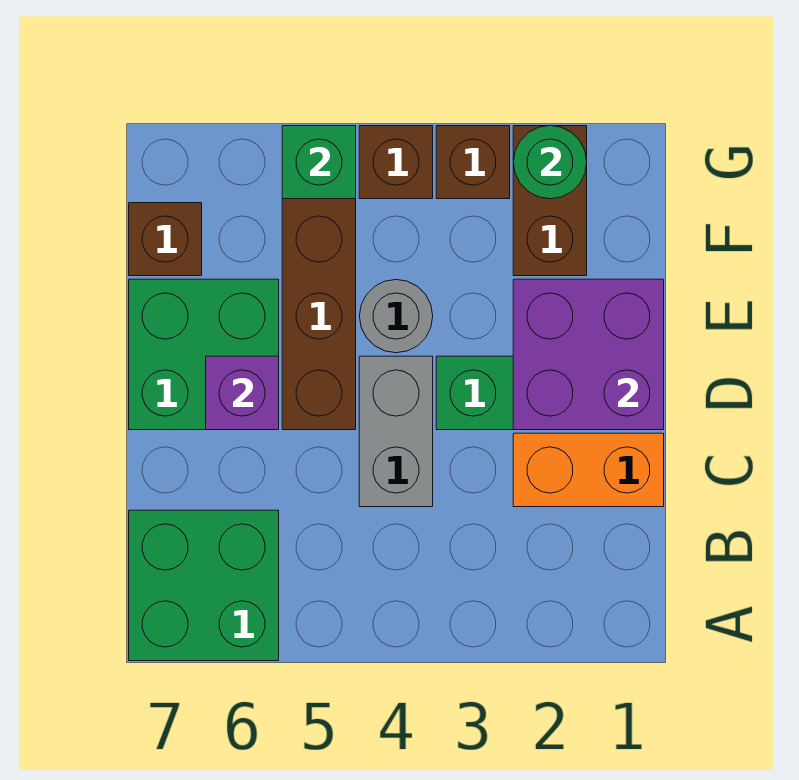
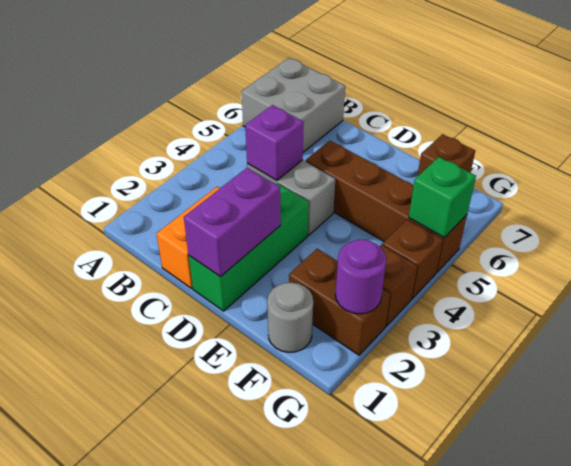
green 2x2 brick [129,510,279,661] -> grey 2x2 brick [241,58,345,152]
purple 2x2 brick [513,279,664,430] -> purple 1x2 brick [184,168,281,277]
green 2x2 brick [129,279,279,430] -> none
purple 1x1 brick [206,356,279,430] -> purple 1x1 brick moved to [245,105,304,181]
grey 1x1 round brick [360,280,433,353] -> grey 1x1 round brick moved to [267,283,313,352]
green 1x1 round brick [513,126,587,199] -> purple 1x1 round brick [335,239,386,314]

